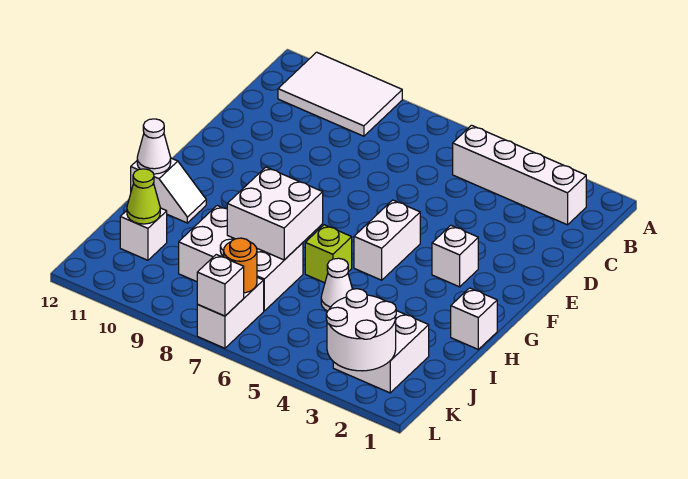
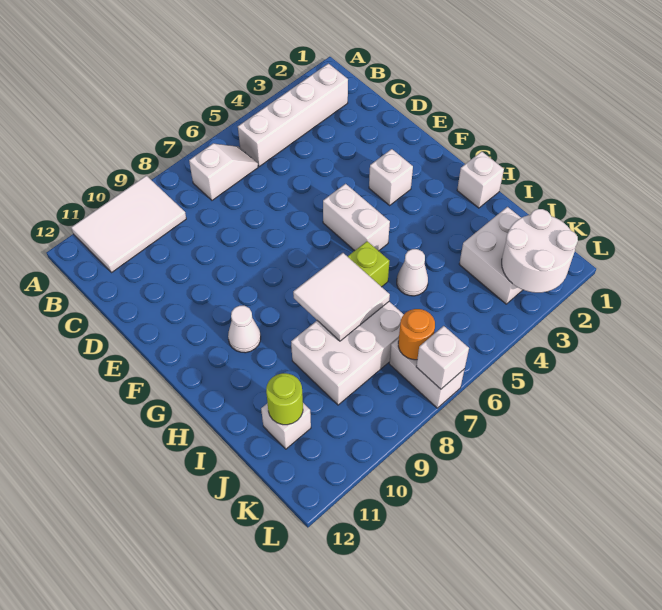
white 2x2 brick [227,167,323,260] -> white 2x2 tile [293,253,390,341]
white 1x2 slope [131,158,206,223] -> white 1x2 slope moved to [189,144,258,200]
white 1x1 cone [137,119,171,174] -> white 1x1 cone moved to [228,306,261,353]
lime 1x1 cone [127,169,160,224] -> lime 1x1 round brick [266,373,303,425]

